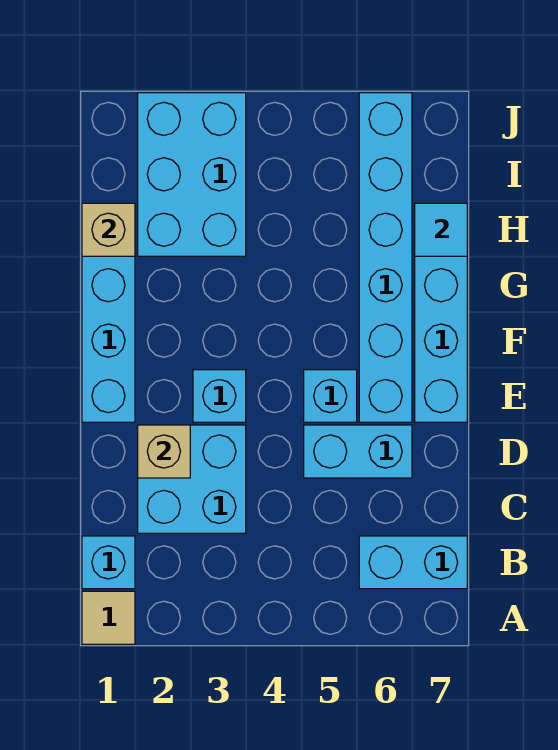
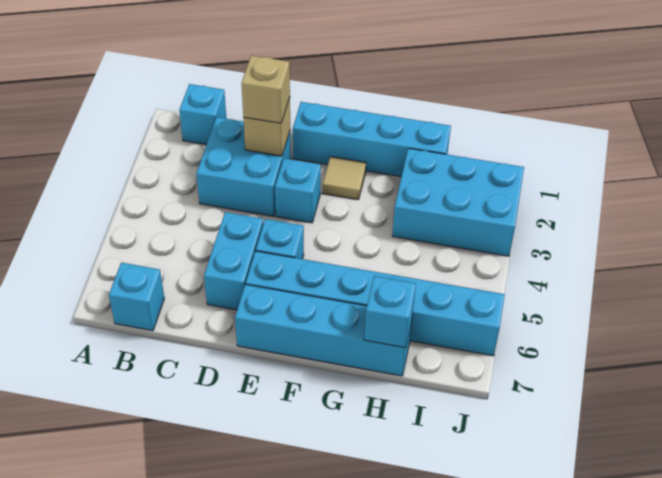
tan 1x1 tile [82,591,135,644] -> tan 1x1 tile moved to [323,157,366,200]
cyan 1x2 brick [359,536,467,589] -> cyan 1x1 brick [109,263,164,331]
tan 1x1 brick [82,203,135,256] -> tan 1x1 brick moved to [241,55,290,123]
cyan 1x1 tile [415,203,467,256] -> cyan 1x1 brick [364,276,416,348]

